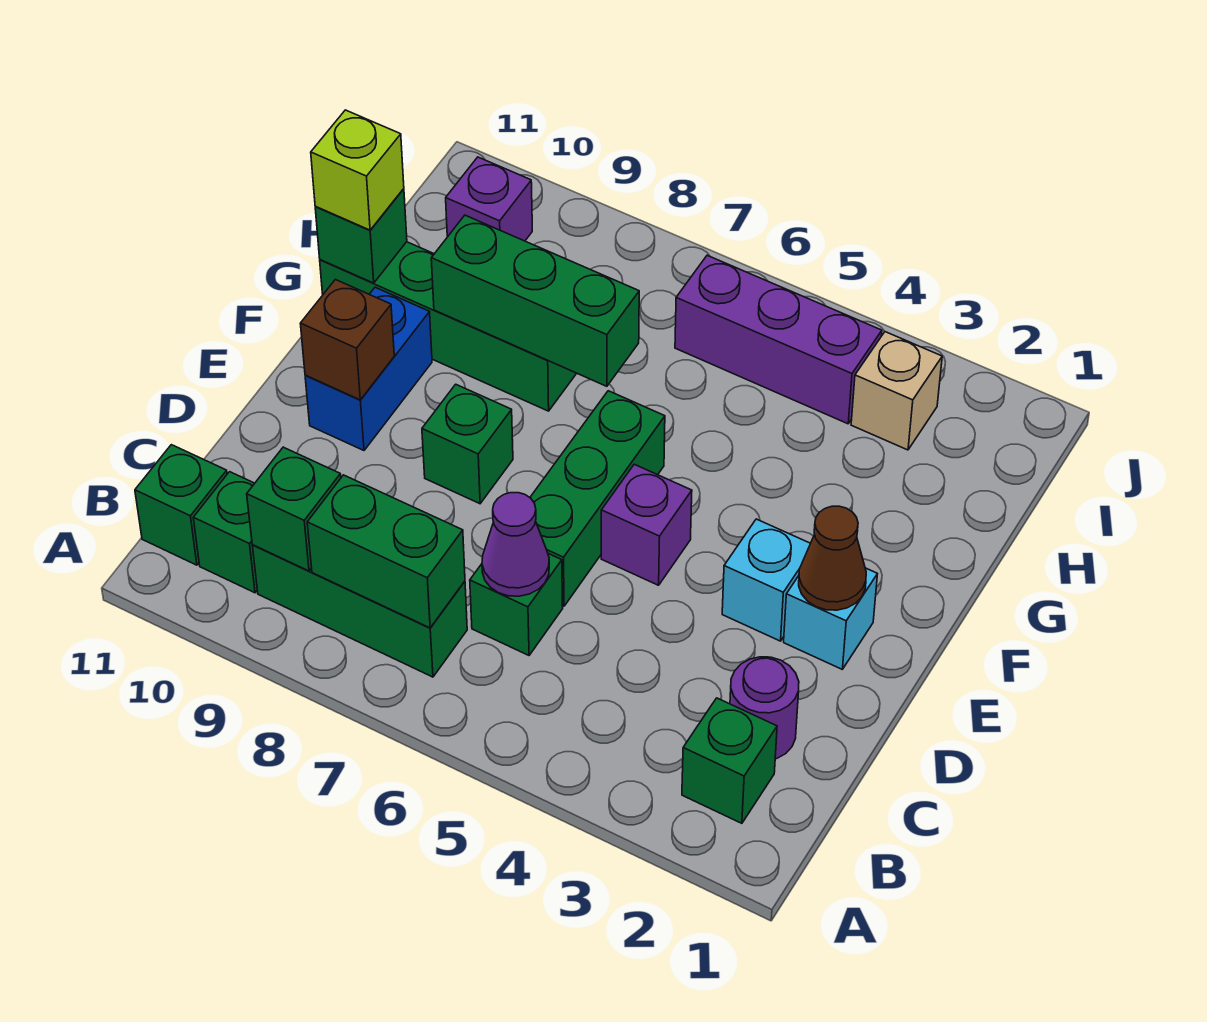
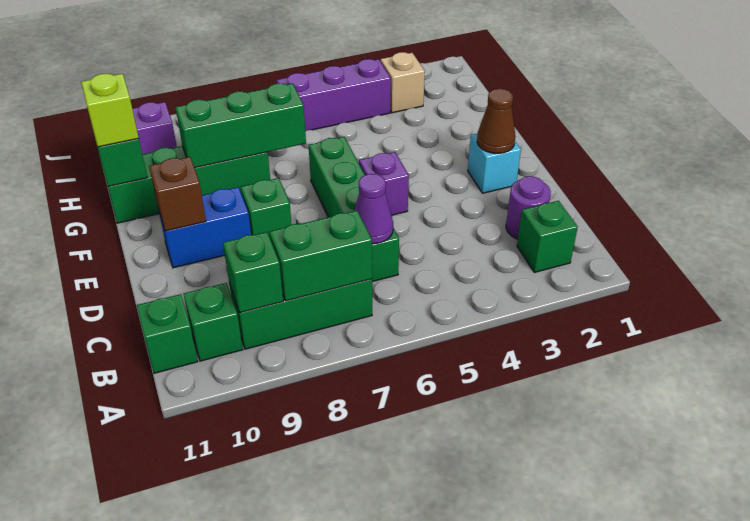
cyan 1x1 brick [722,519,810,641] -> none
blue 1x2 brick [305,287,432,450] -> blue 1x2 brick turned to [158,187,251,268]

